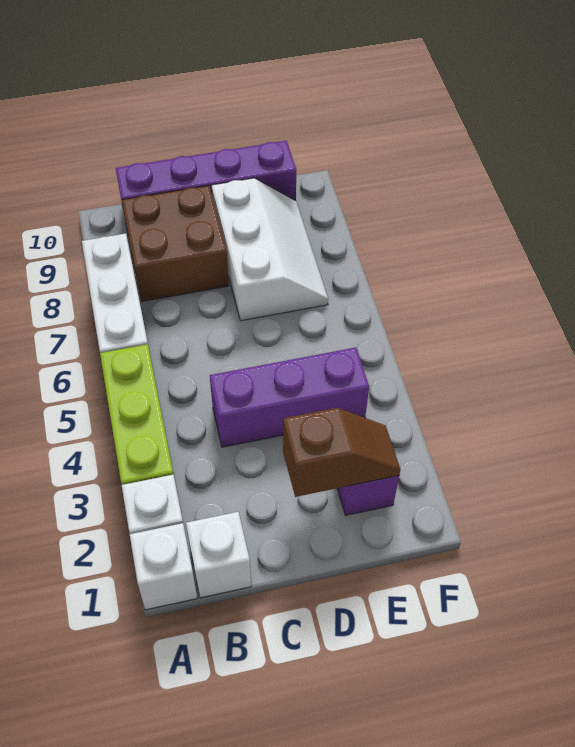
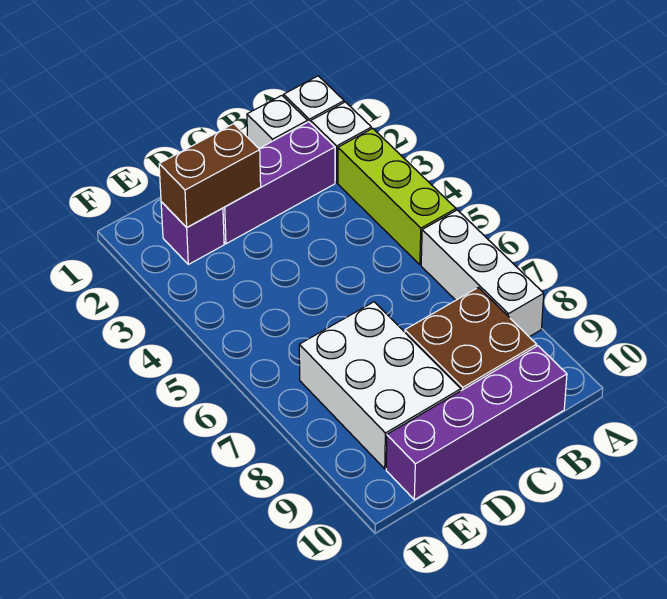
purple 1x3 brick [210,348,369,447] -> purple 1x3 brick moved to [223,122,335,244]
brown 1x2 slope [283,408,401,497] -> brown 1x2 brick [159,124,261,227]
white 2x3 slope [211,178,328,321] -> white 2x3 brick [299,302,461,469]

